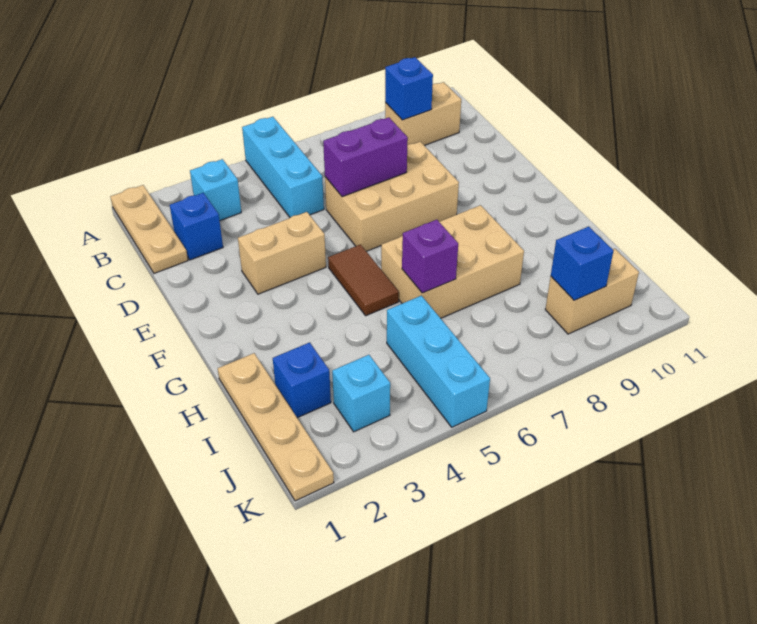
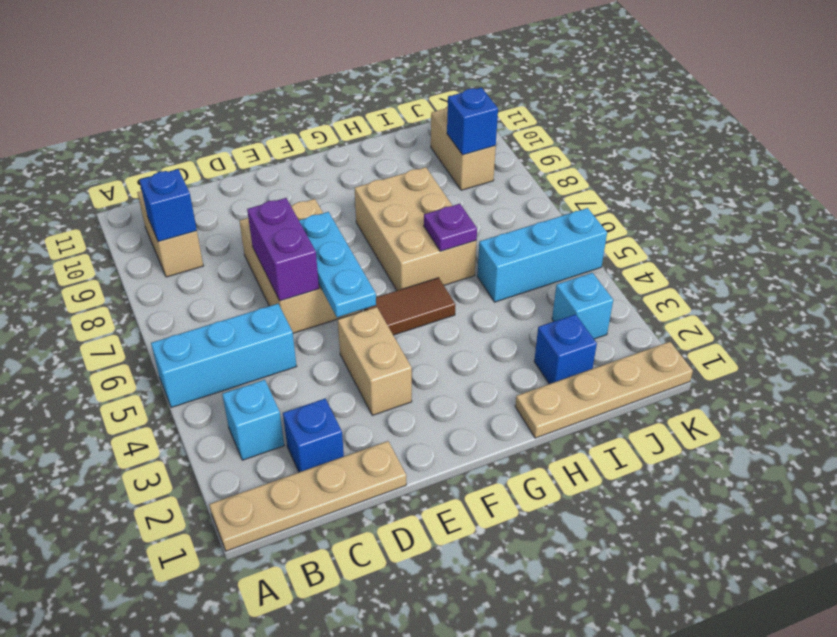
tan 1x3 plate [110,185,188,273] -> tan 1x4 plate [209,441,406,551]
none -> cyan 1x3 plate [299,212,376,317]
purple 1x1 brick [402,220,458,293] -> purple 1x1 plate [424,204,477,251]

